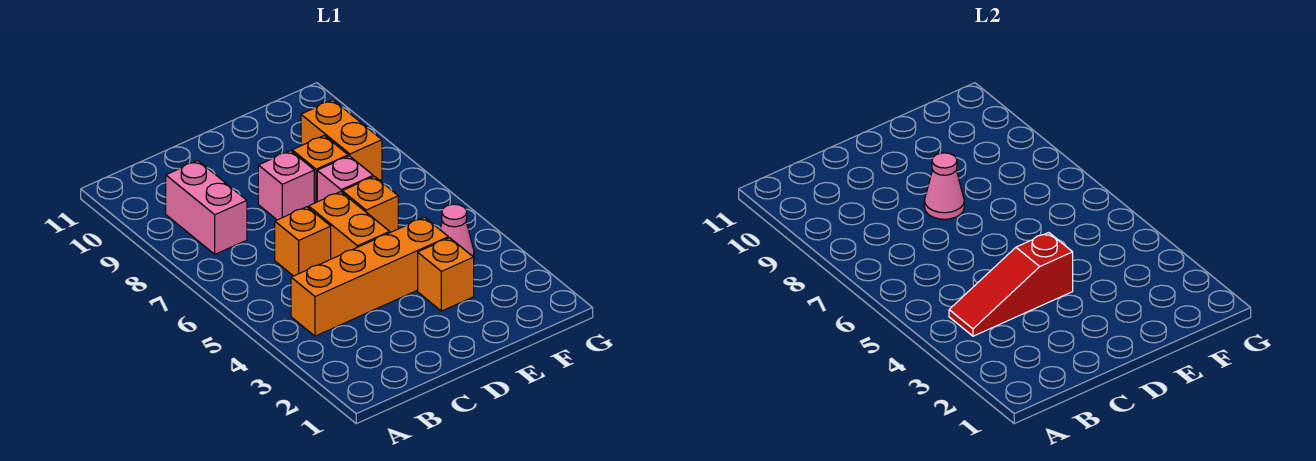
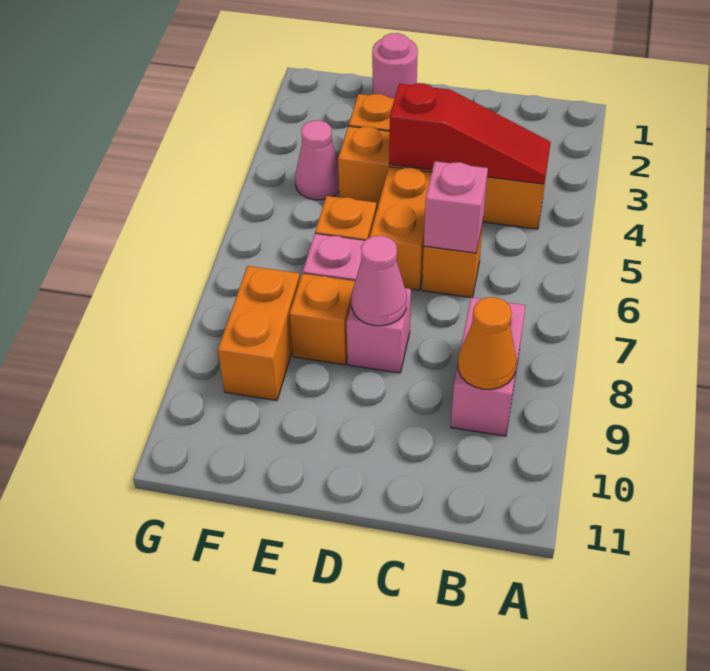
none -> orange 1x1 cone [458,297,516,389]
none -> pink 1x1 brick [424,161,488,253]
none -> pink 1x1 round brick [372,33,418,98]

